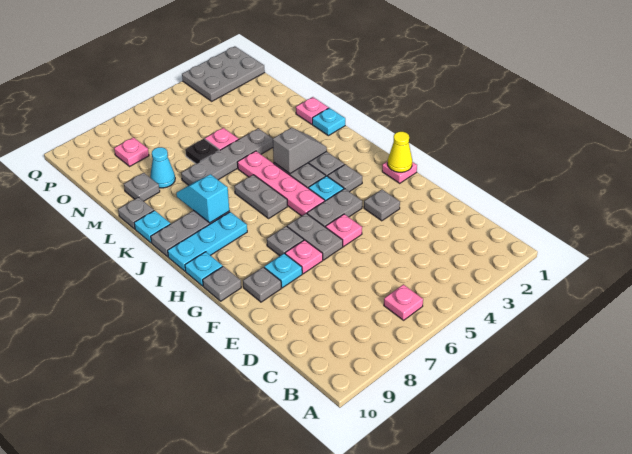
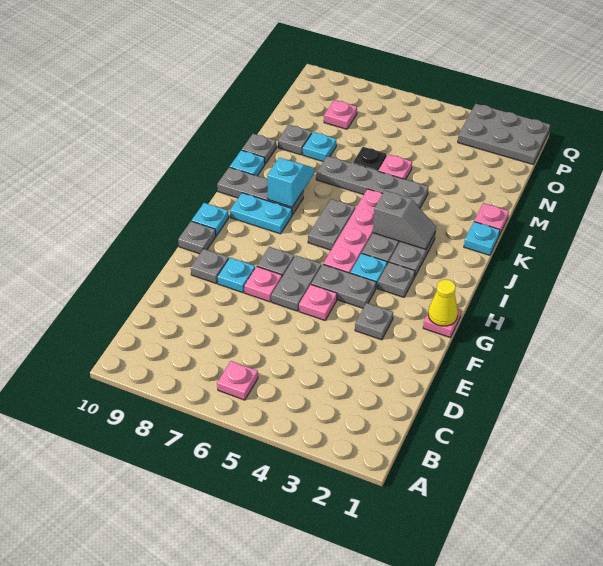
cyan 1x3 plate [168,212,247,271] -> cyan 1x2 plate [230,193,292,234]
cyan 1x1 cone [150,147,175,188] -> cyan 1x1 plate [303,132,336,161]

